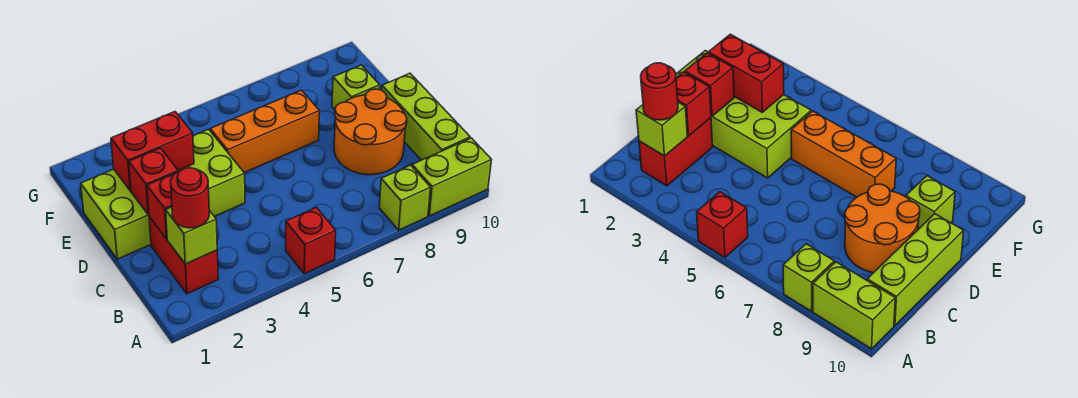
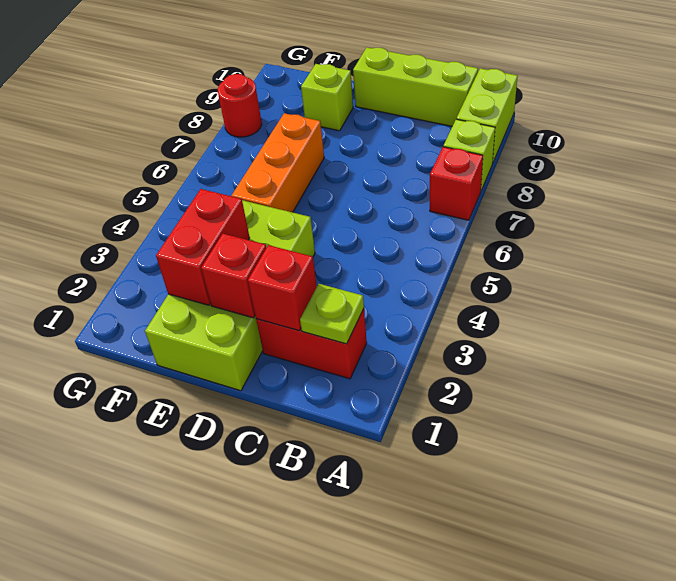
red 1x1 brick [286,207,336,274] -> red 1x1 brick moved to [430,147,483,220]
lime 1x1 brick [166,207,217,264] -> lime 1x1 plate [300,284,364,344]
red 1x1 round brick [171,168,209,228] -> red 1x1 round brick moved to [218,74,262,137]
orange 2x2 round brick [334,89,407,175] -> none

